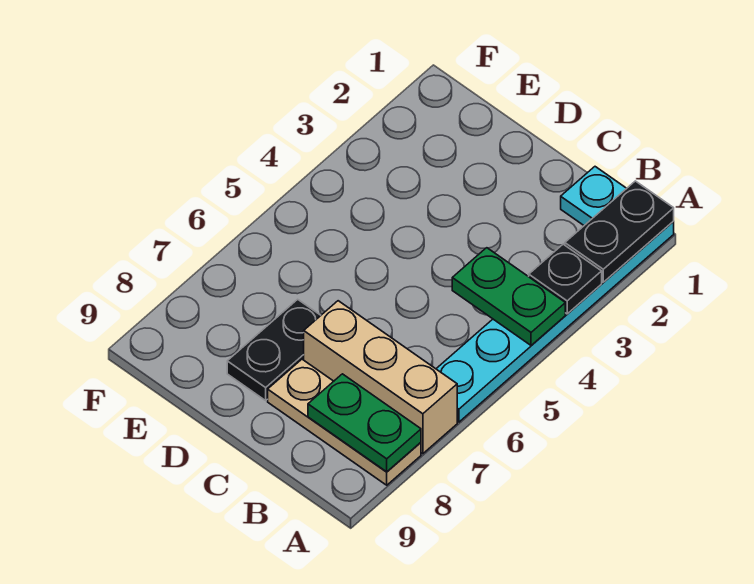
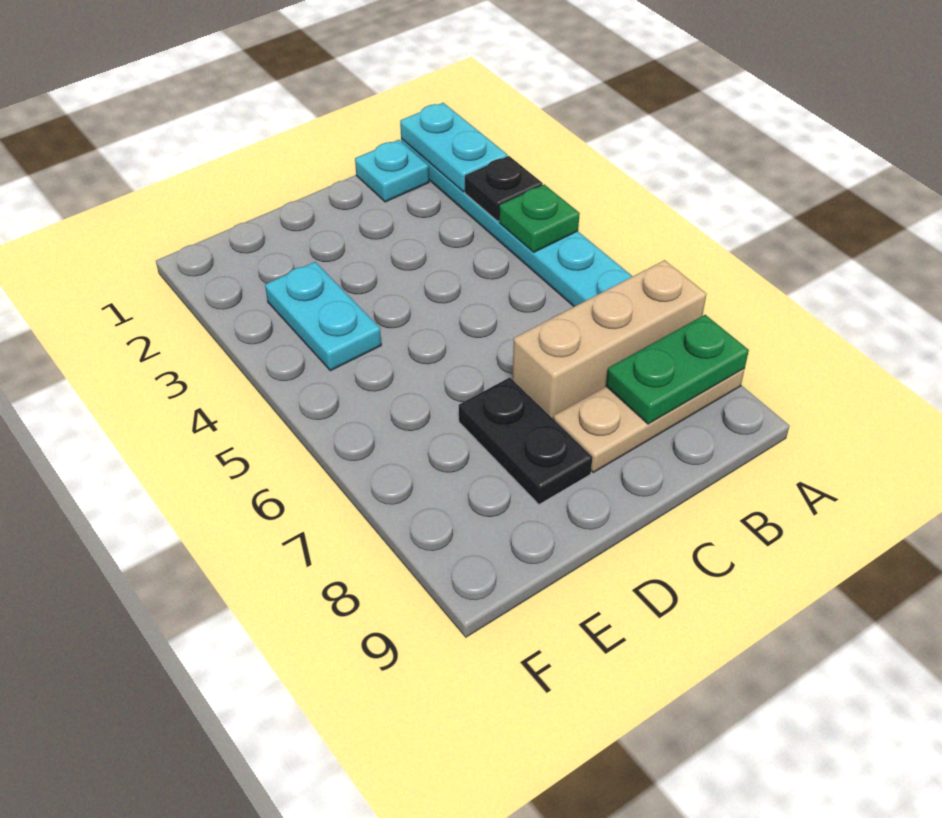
black 1x2 plate [565,181,674,282] -> cyan 1x2 plate [400,103,507,192]
green 1x2 plate [452,248,565,345] -> green 1x1 plate [499,184,580,252]
none -> cyan 1x2 plate [265,262,381,371]

